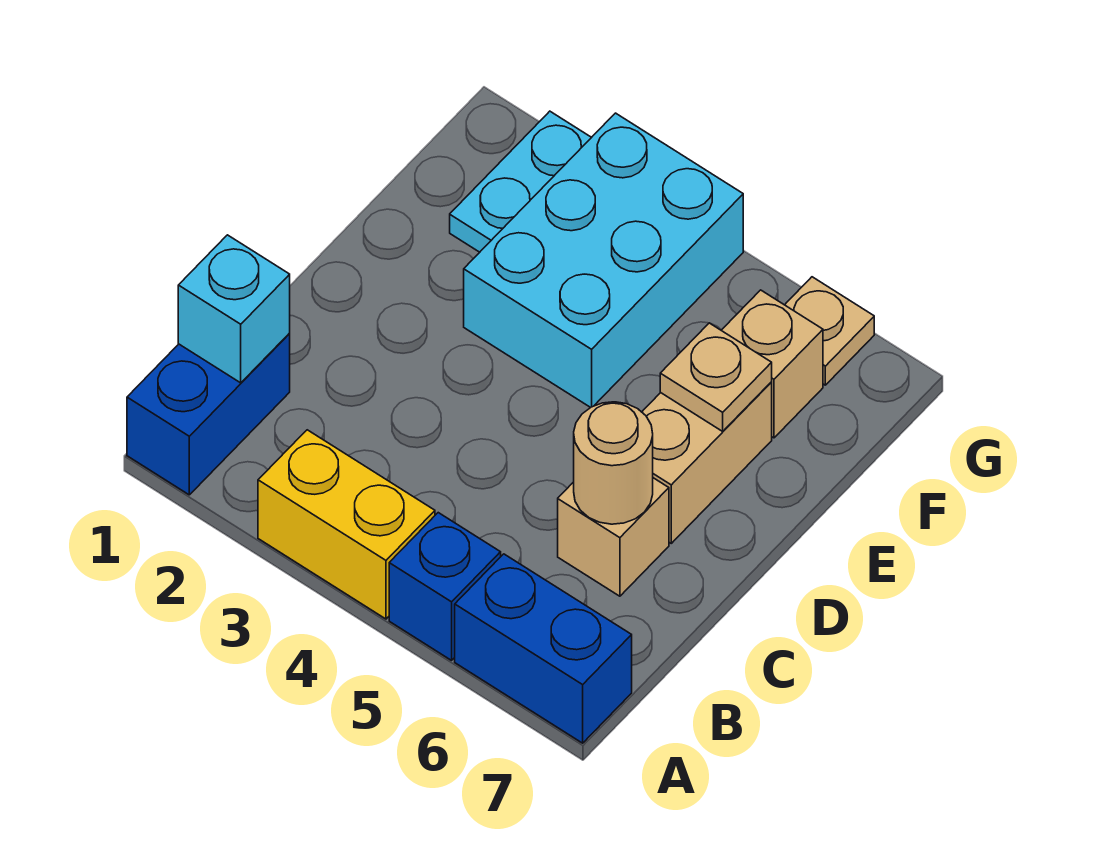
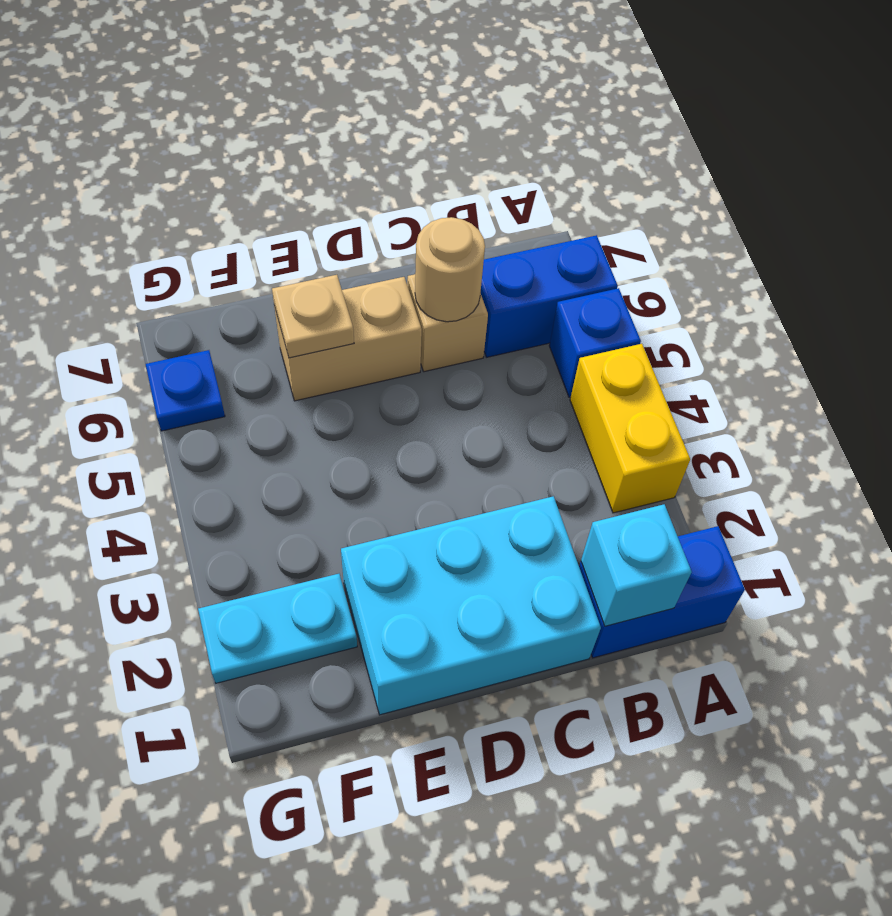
blue 1x2 brick [455,554,632,743] -> blue 1x2 brick turned to [481,235,618,357]
cyan 2x3 brick [464,113,743,408] -> cyan 2x3 brick moved to [341,496,601,715]
tan 1x1 brick [721,290,823,438] -> none
tan 1x1 plate [785,277,874,385] -> blue 1x1 plate [146,350,225,431]

